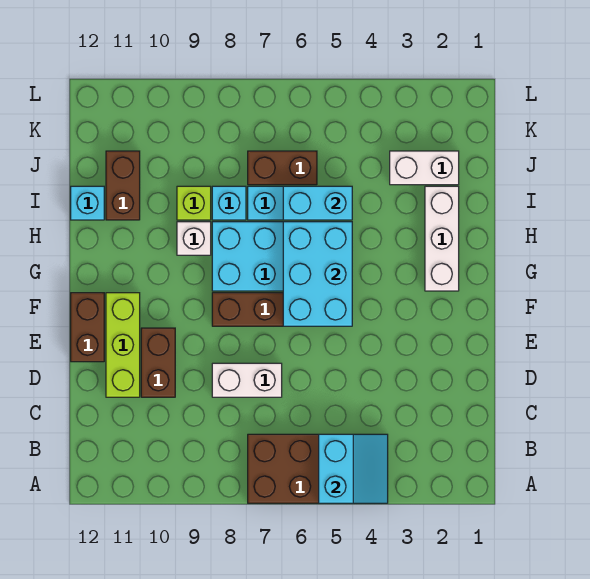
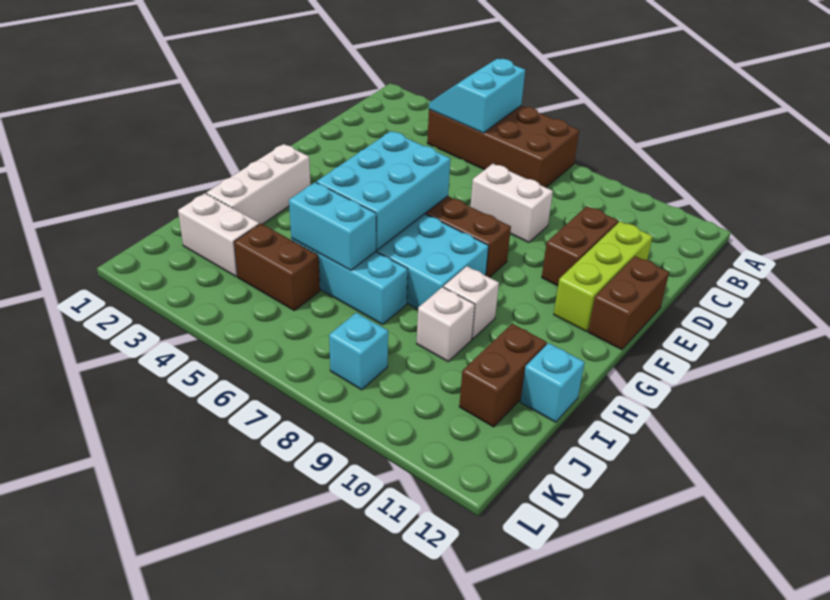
cyan 1x1 brick [212,186,246,220] -> cyan 1x1 brick moved to [329,313,388,390]
lime 1x1 brick [177,186,211,220] -> white 1x1 brick [417,287,475,362]
brown 1x2 brick [248,151,317,185] -> brown 1x2 brick moved to [234,224,320,310]

